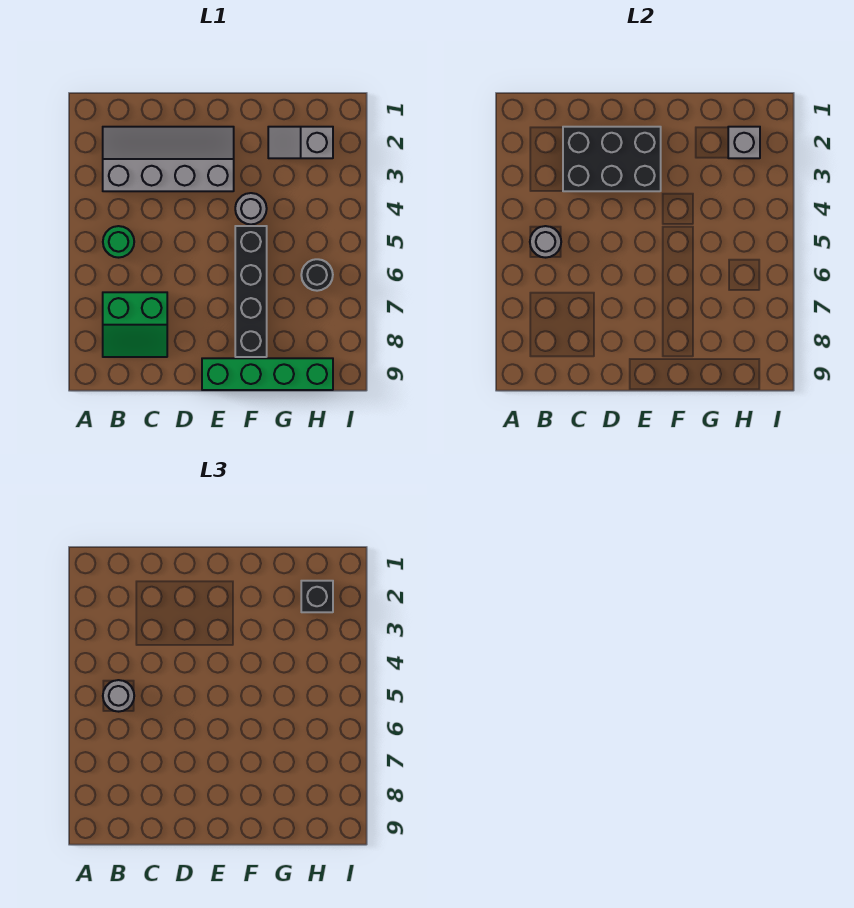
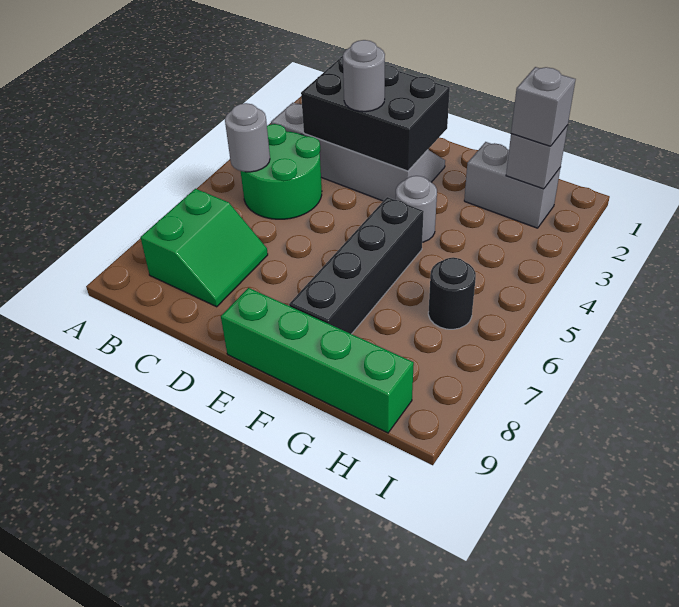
green 1x1 round brick [103,226,134,258] -> green 2x2 round brick [241,124,322,219]
grey 1x1 round brick [103,680,134,712] -> grey 1x1 round brick moved to [343,40,385,112]
green 2x2 slope [103,292,167,357] -> green 2x2 slope turned to [140,189,268,307]
grey 1x2 slope [268,127,333,158] -> grey 1x2 brick [464,142,560,228]
black 1x1 brick [301,581,333,612] -> grey 1x1 brick [511,67,576,146]

